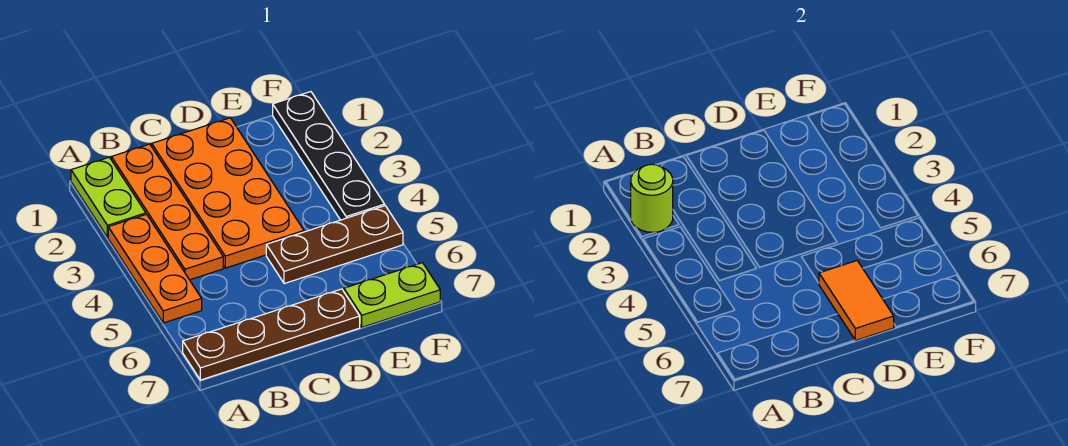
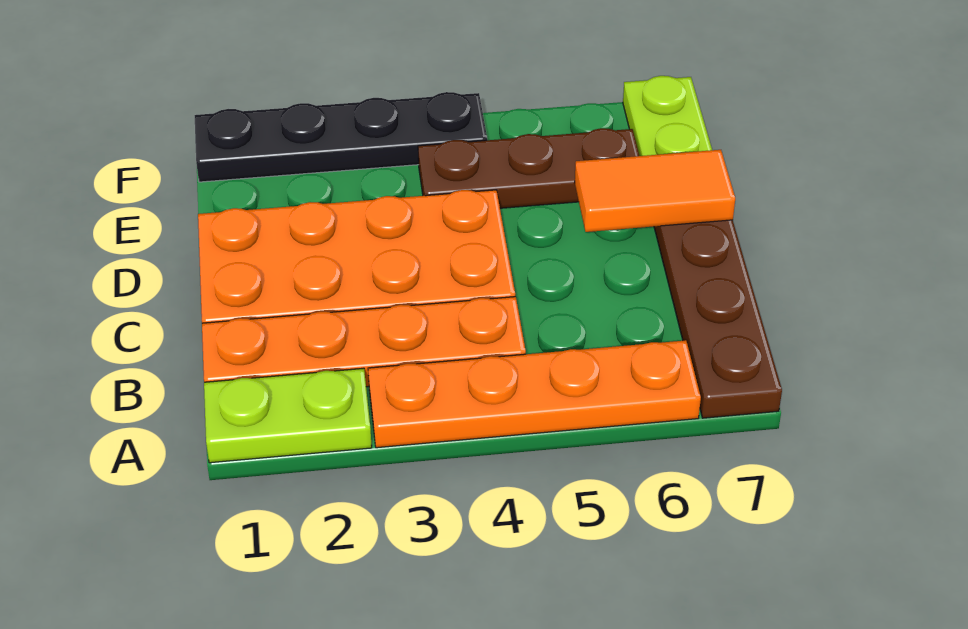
lime 1x1 round brick [631,164,673,232] -> none
orange 1x3 plate [108,214,202,323] -> orange 1x4 plate [368,340,701,448]
brown 1x3 plate [266,206,403,284] -> brown 1x3 plate turned to [418,128,639,208]

